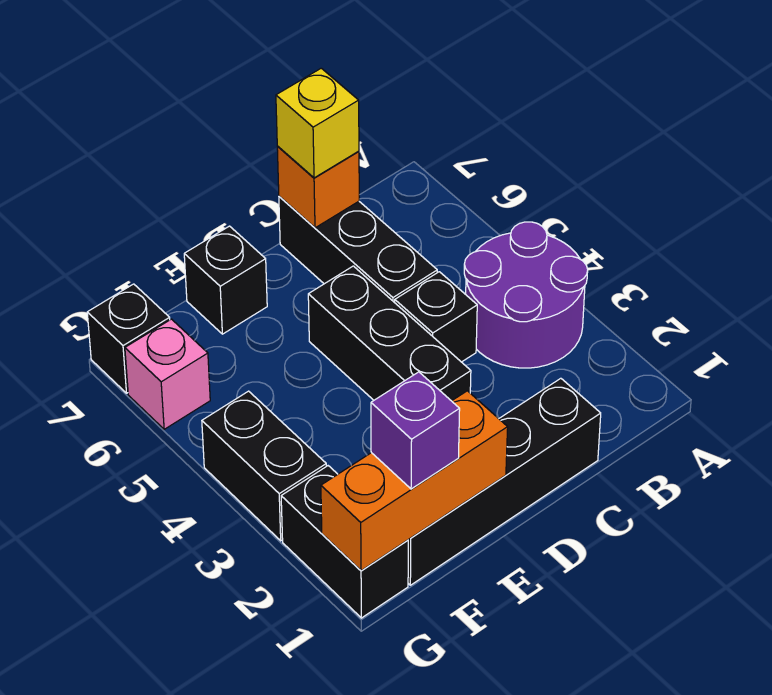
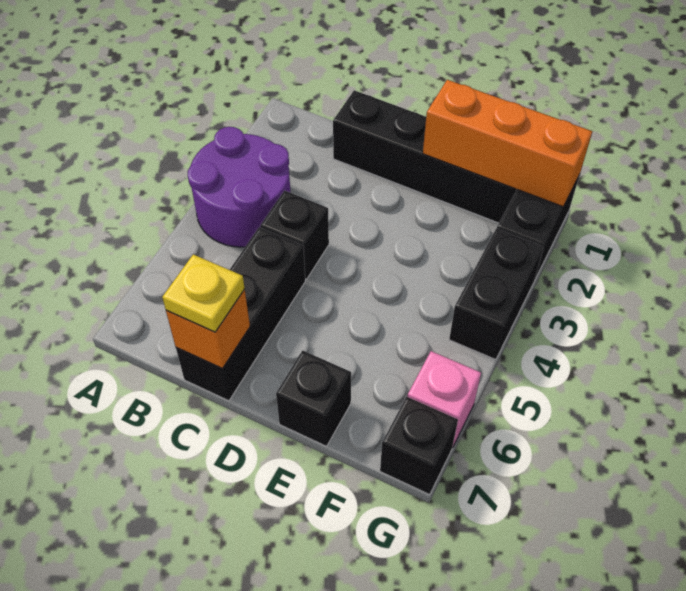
yellow 1x1 brick [276,68,359,178] -> yellow 1x1 plate [162,254,245,332]
black 1x3 brick [308,266,471,401] -> none
purple 1x1 brick [371,372,460,489] -> none

